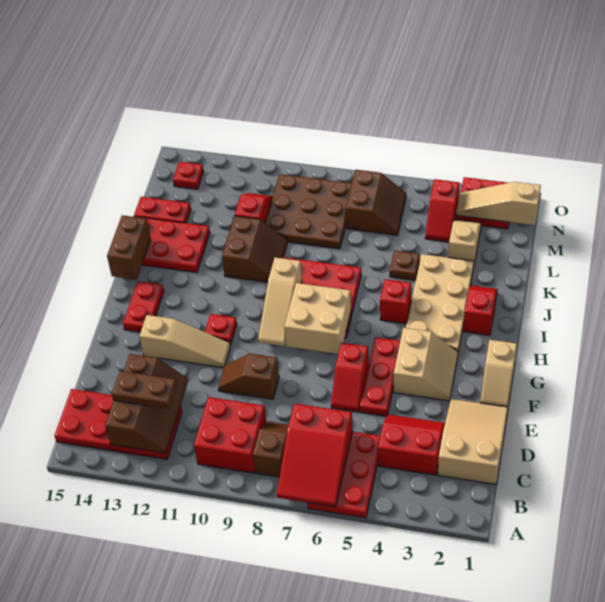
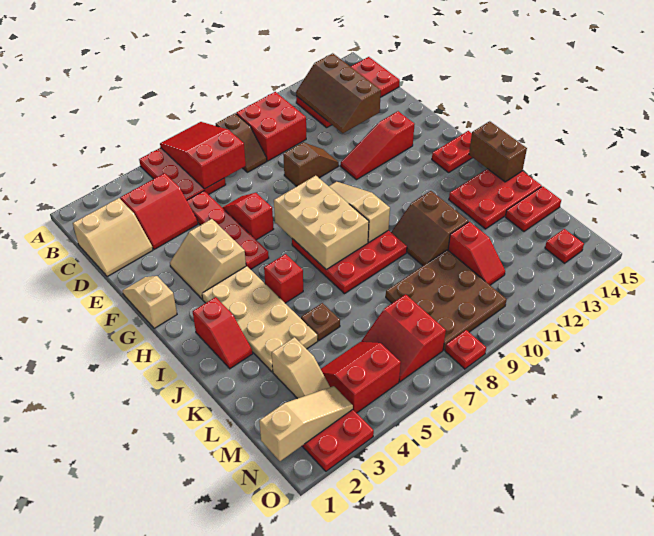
tan 2x3 slope [438,399,508,484] -> tan 2x2 slope [73,198,153,277]
brown 1x2 plate [112,371,177,409] -> none
red 1x3 plate [360,337,400,416] -> red 1x4 plate [187,191,269,269]
tan 1x3 slope [139,315,230,368] -> red 1x3 slope [340,111,415,180]
tan 2x2 brick [284,283,351,354] -> tan 2x3 brick [274,176,369,269]
red 1x1 plate [205,314,237,345] -> red 1x1 plate moved to [445,330,486,369]
red 1x2 plate [123,281,164,332] -> red 1x2 plate turned to [432,131,473,173]
red 1x2 slope [425,179,459,242] -> red 2x2 slope [321,342,401,413]
brown 2x2 slope [346,170,406,235] -> red 2x2 slope [361,294,446,382]

